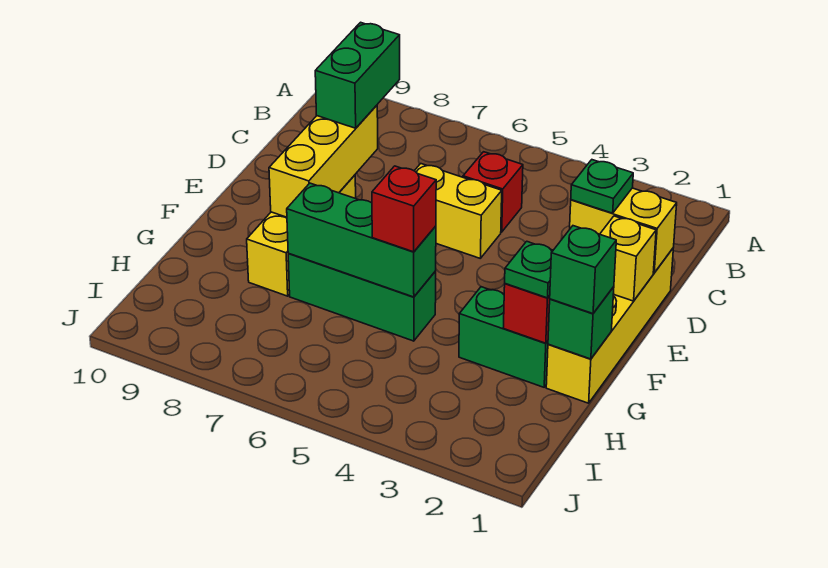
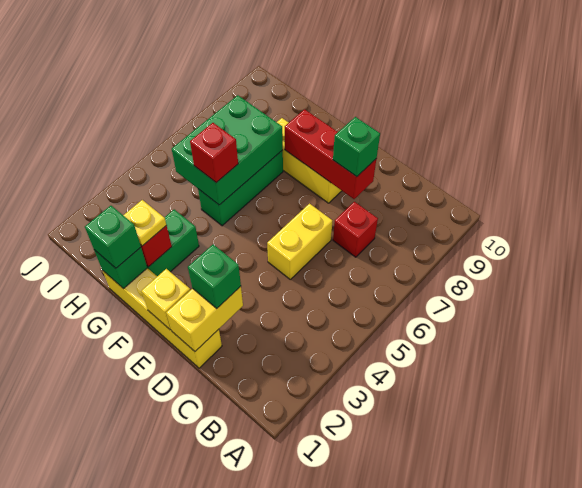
red 1x1 brick [463,152,523,232] -> red 1x1 brick moved to [333,202,378,257]
green 1x2 brick [315,22,400,128] -> green 1x1 brick [333,117,380,177]
green 1x1 plate [571,160,633,213] -> green 1x1 brick [188,244,241,308]
yellow 1x3 brick [269,105,378,217] -> red 1x3 brick [285,109,377,199]
green 1x1 plate [505,241,553,298] -> yellow 1x1 plate [123,200,166,246]
green 1x3 brick [287,183,436,297] -> green 2x3 brick [172,95,283,205]

